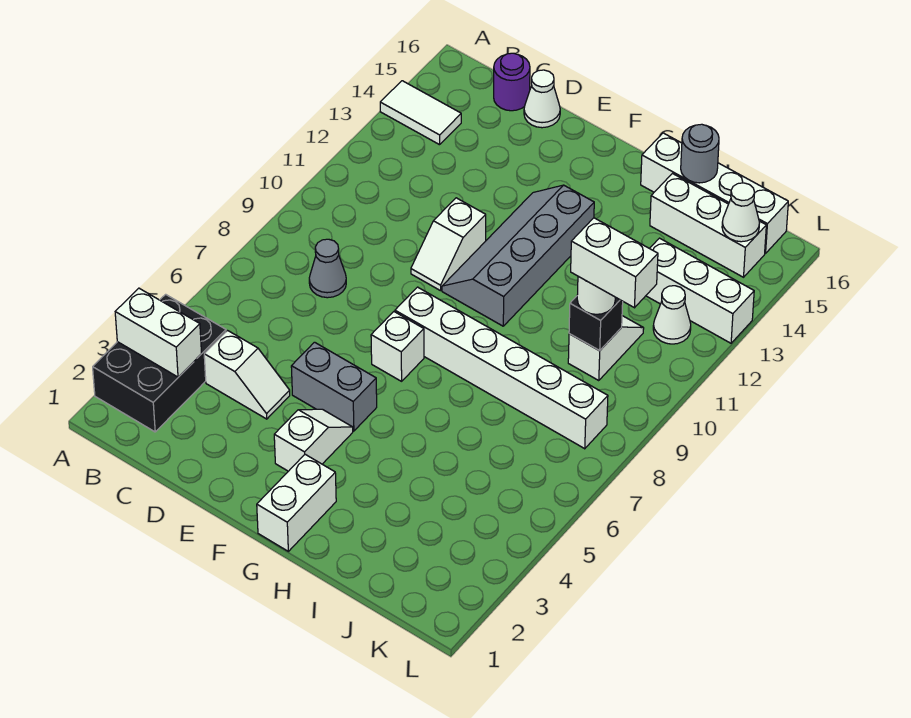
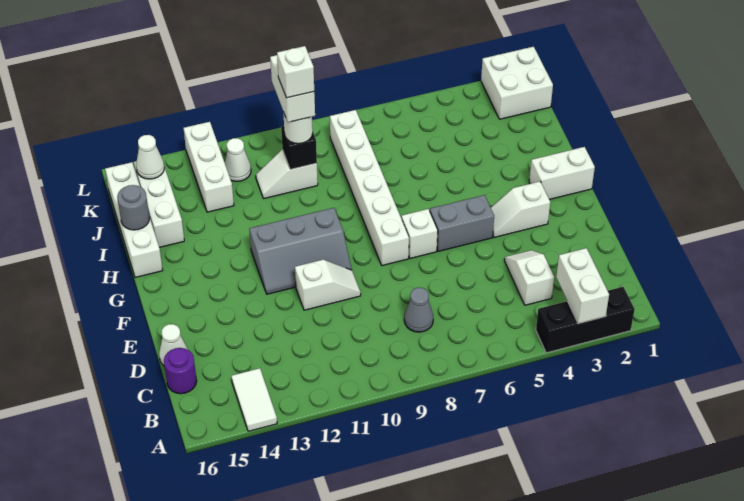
black 2x3 brick [93,294,226,432] -> black 1x3 brick [536,287,635,353]
grey 1x2 brick [291,342,377,431] -> grey 1x2 brick turned to [430,195,494,251]
grey 2x4 slope [442,185,594,326] -> grey 2x3 slope [249,208,352,294]
none -> white 1x1 brick [277,46,314,98]
none -> white 2x2 brick [481,47,553,119]

